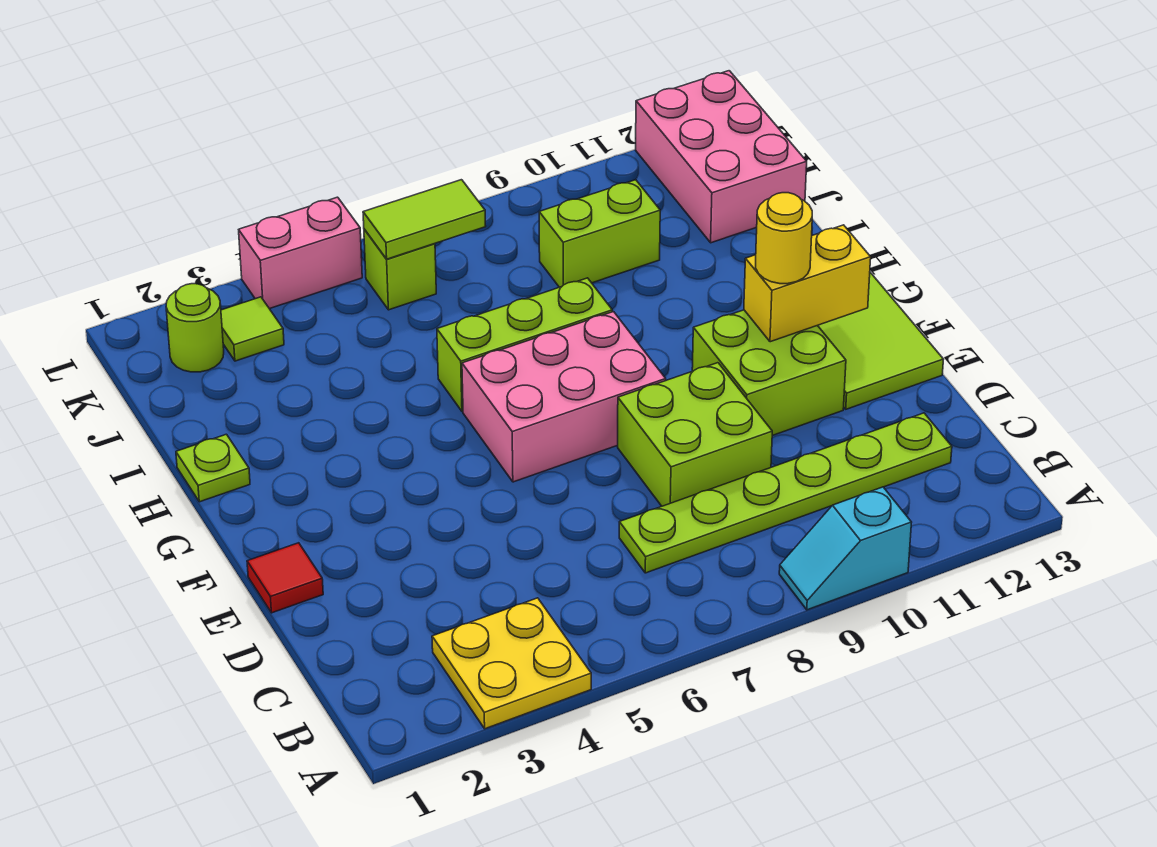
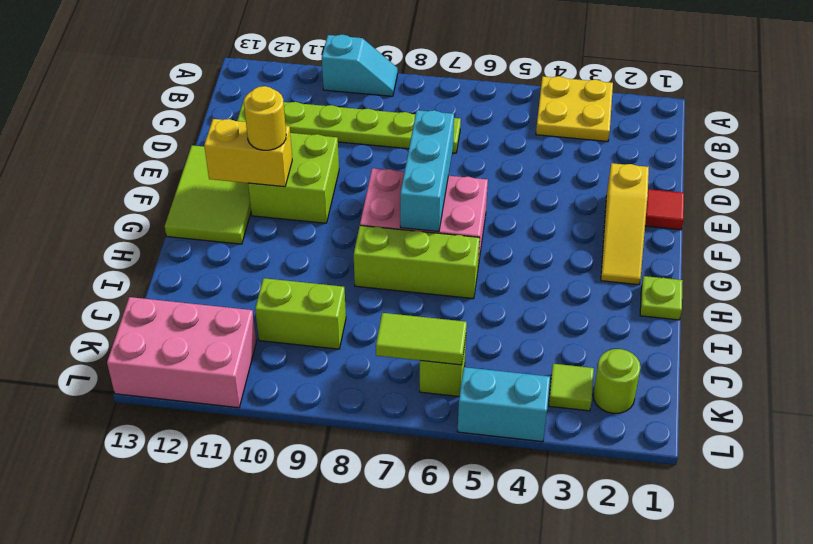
lime 2x2 brick [618,363,772,506] -> none
none -> yellow 1x3 slope [601,163,649,285]
none -> cyan 1x3 brick [400,110,454,232]
pink 2x3 brick [636,71,807,243] -> pink 2x3 brick turned to [107,297,256,408]
pink 1x2 brick [239,197,362,309] -> cyan 1x2 brick [457,367,550,442]

